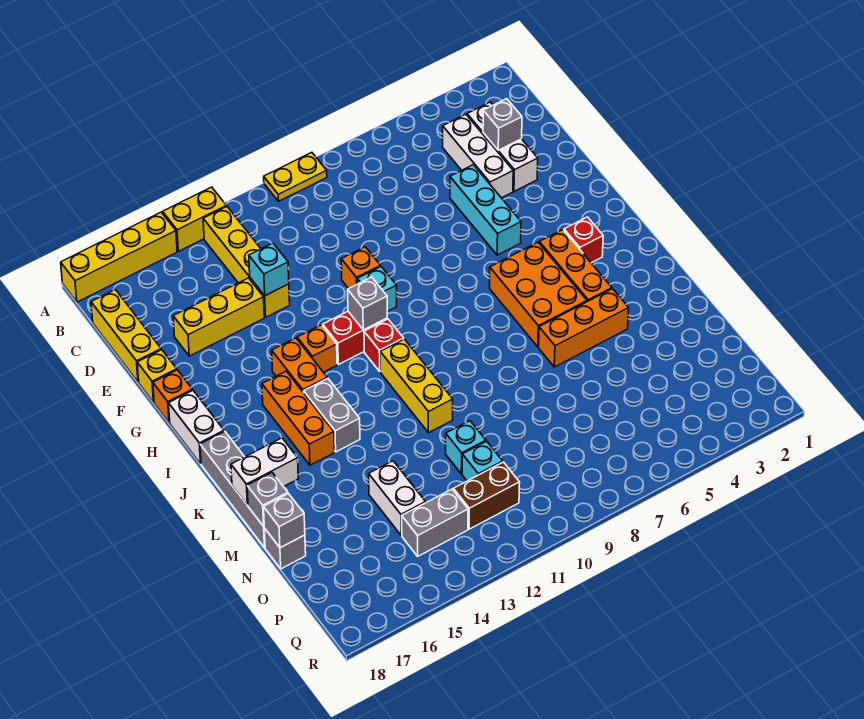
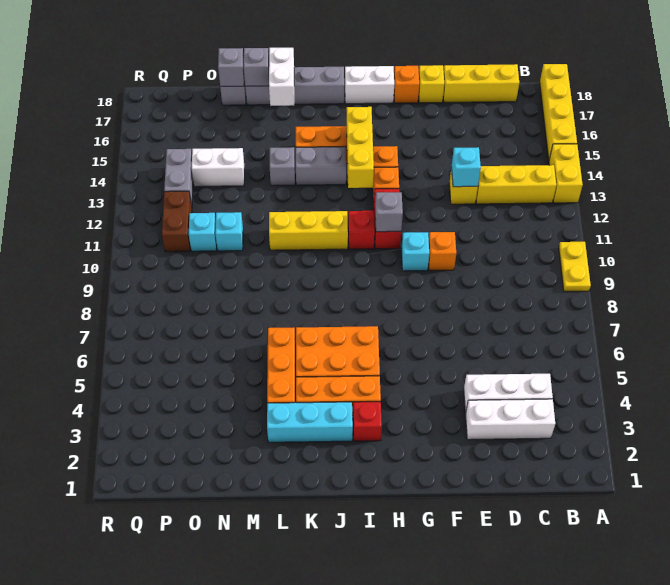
grey 1x1 brick [483,99,522,150] -> grey 1x1 brick moved to [270,147,295,186]
cyan 1x3 brick [450,165,521,255] -> cyan 1x3 brick moved to [267,402,353,442]
yellow 1x3 brick [173,278,264,356] -> yellow 1x3 brick moved to [347,107,374,188]

